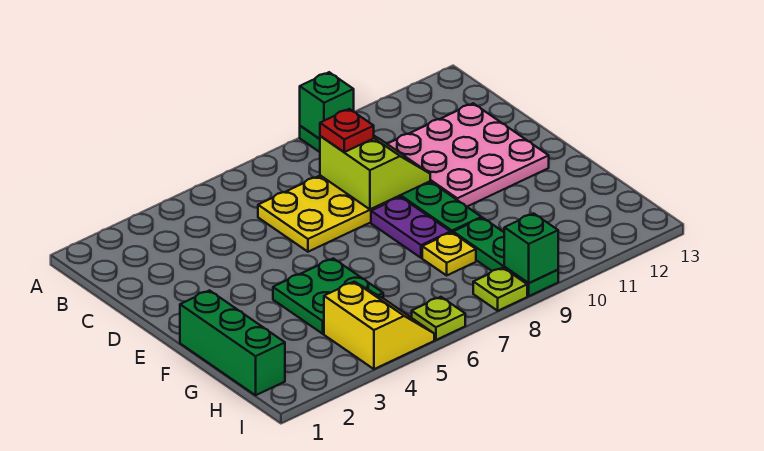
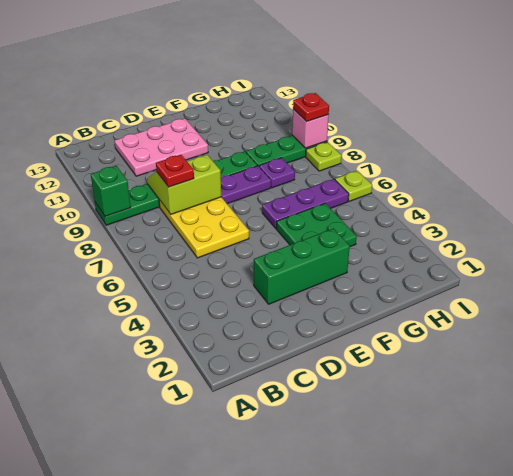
pink 3x3 plate [388,103,549,206] -> pink 2x3 plate [114,118,208,176]
green 1x3 brick [180,290,285,395] -> green 1x3 brick moved to [254,228,350,304]
none -> purple 1x3 plate [262,179,349,229]
yellow 1x1 plate [422,232,476,275] -> purple 1x1 plate [259,158,295,188]
yellow 2x2 slope [324,282,434,369] -> none
green 1x1 brick [504,214,558,283] -> pink 1x1 brick [292,109,329,148]
none -> red 1x1 plate [293,93,329,122]

